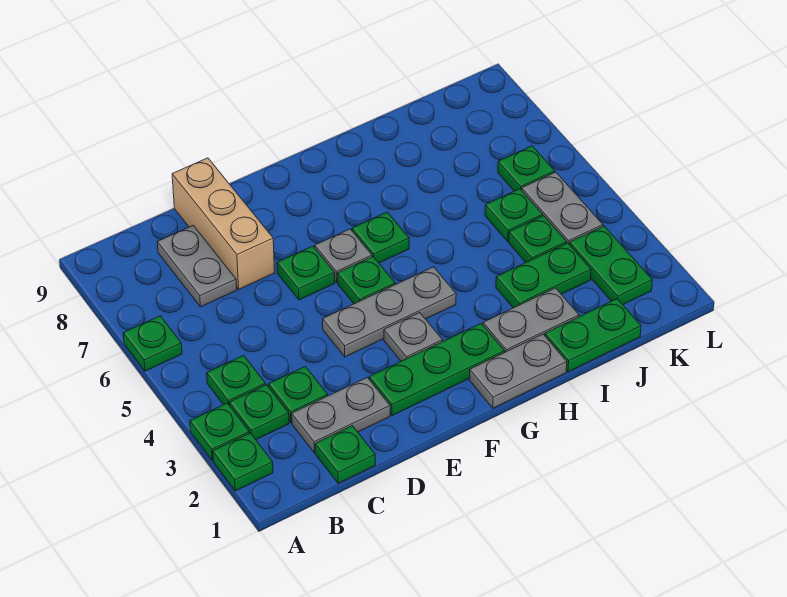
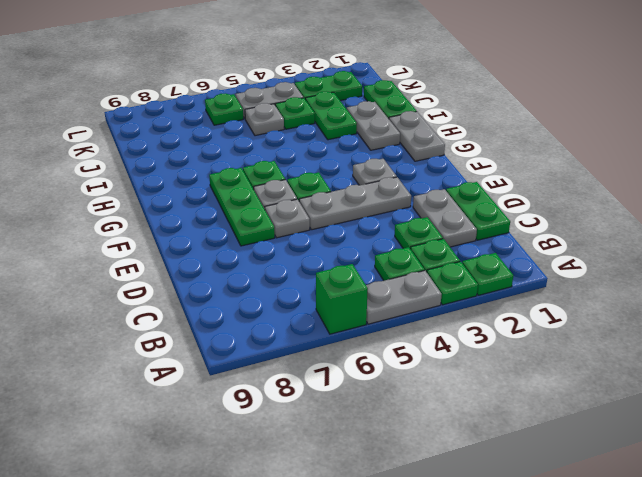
green 1x1 plate [123,316,182,371] -> green 1x1 brick [316,264,368,334]
green 1x1 plate [315,426,375,483] -> green 1x2 plate [446,182,510,240]
grey 1x2 plate [157,225,237,307] -> grey 1x2 plate moved to [366,270,442,324]
tan 1x3 brick [172,158,275,289] -> none
green 1x3 plate [369,323,505,416] -> green 1x3 plate moved to [209,168,275,246]
grey 1x3 plate [323,267,456,357] -> grey 1x3 plate turned to [299,177,411,230]
green 1x1 plate [277,246,335,300] -> grey 1x1 plate [265,199,310,238]
green 1x1 plate [485,189,543,241] -> grey 1x1 plate [245,103,284,136]

